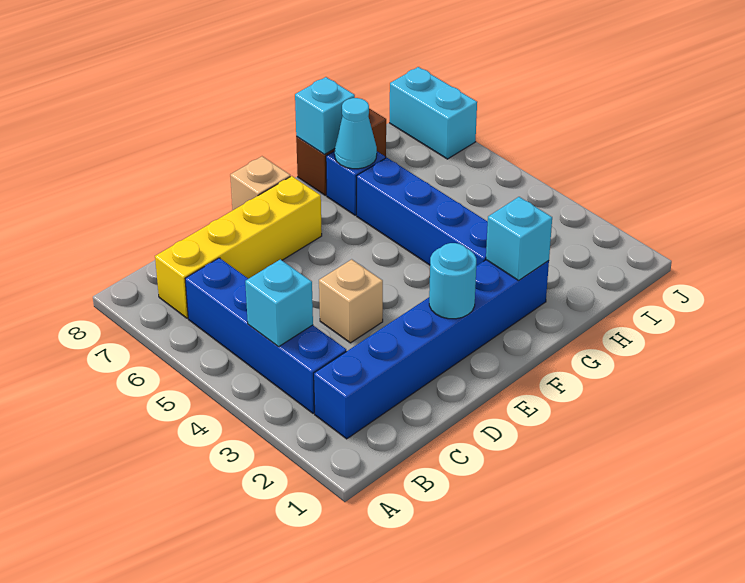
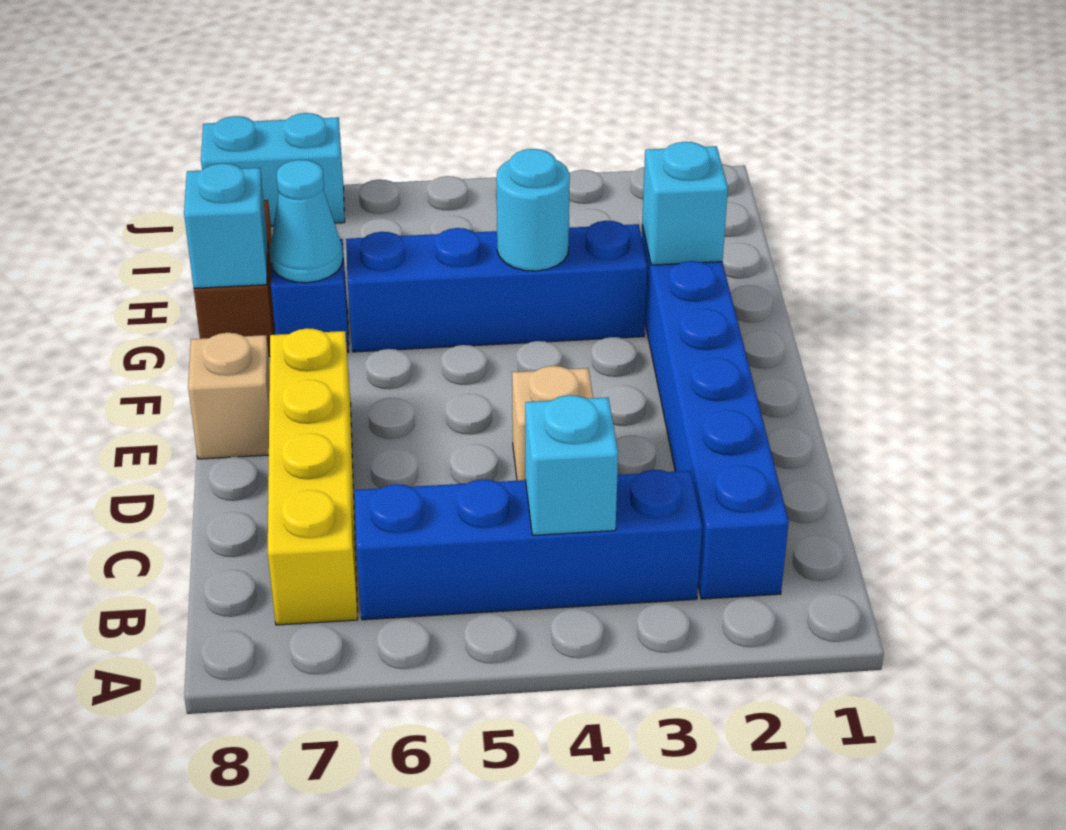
cyan 1x1 round brick [429,243,476,319] -> cyan 1x1 round brick moved to [496,149,570,271]

